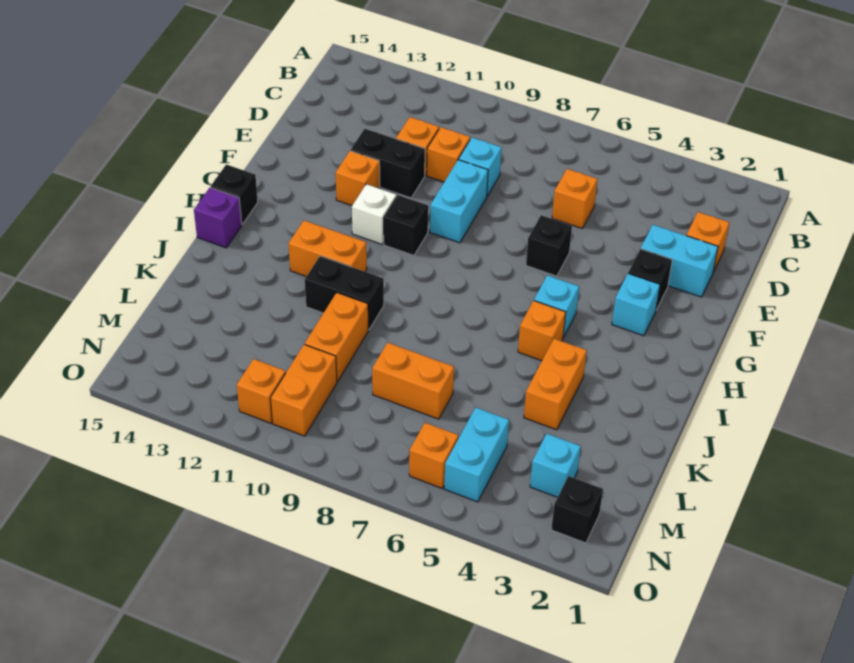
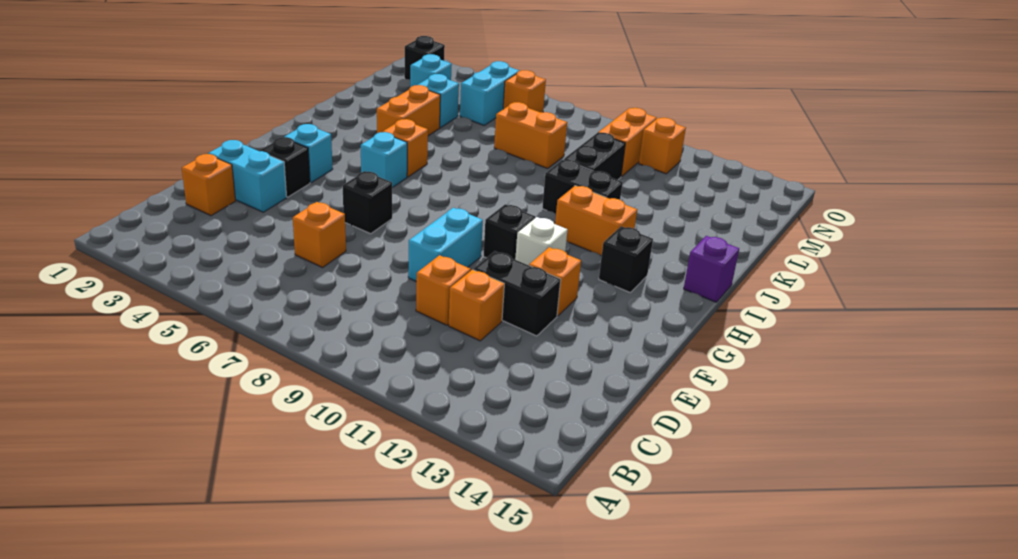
cyan 1x1 brick [459,138,502,196] -> cyan 1x1 brick moved to [418,74,459,128]
black 1x1 brick [211,164,258,224] -> black 1x1 brick moved to [599,226,653,292]
orange 1x2 brick [305,293,368,382] -> black 1x2 brick [564,133,625,180]

